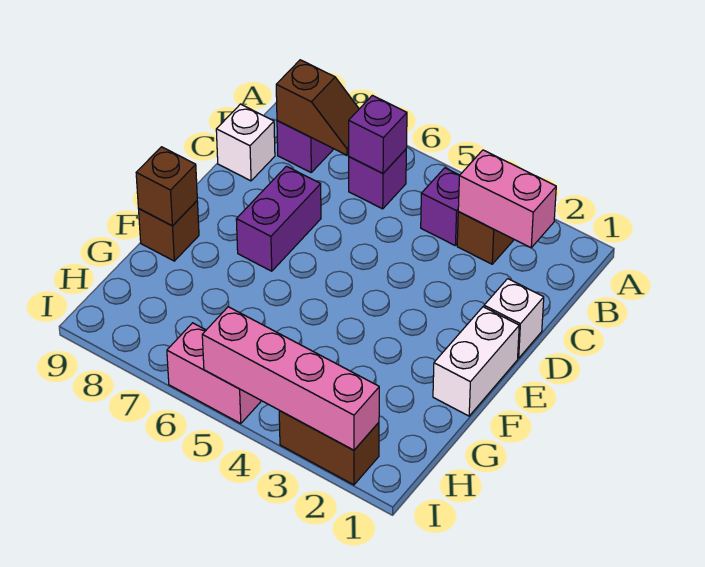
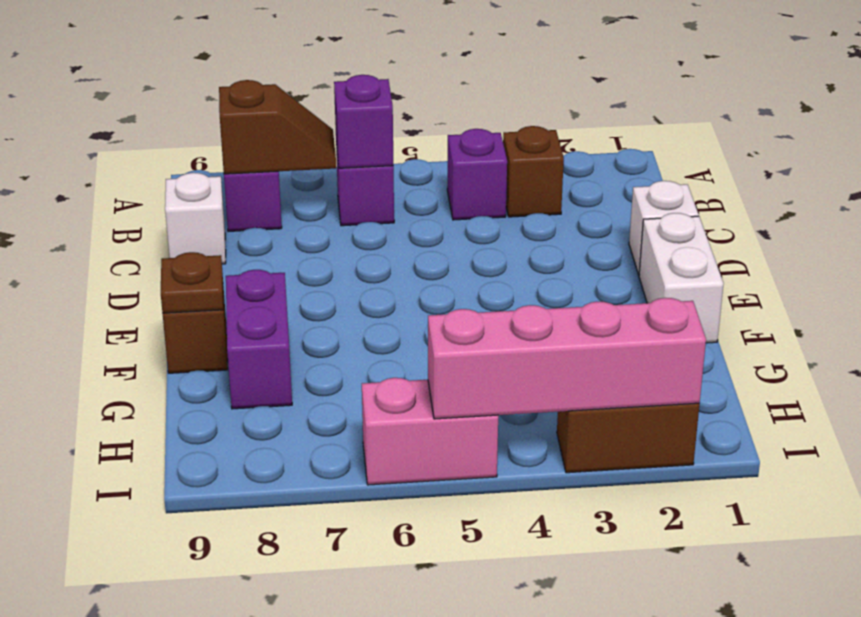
pink 1x2 brick [458,150,556,248] -> none
purple 1x2 brick [236,166,321,271] -> purple 1x2 brick moved to [226,270,292,409]
brown 1x1 brick [136,147,197,226] -> brown 1x1 plate [161,252,223,313]

